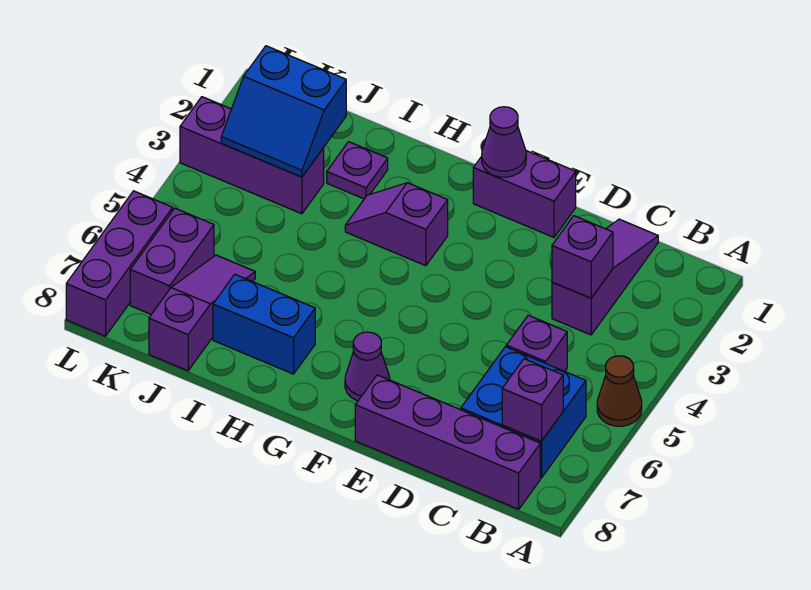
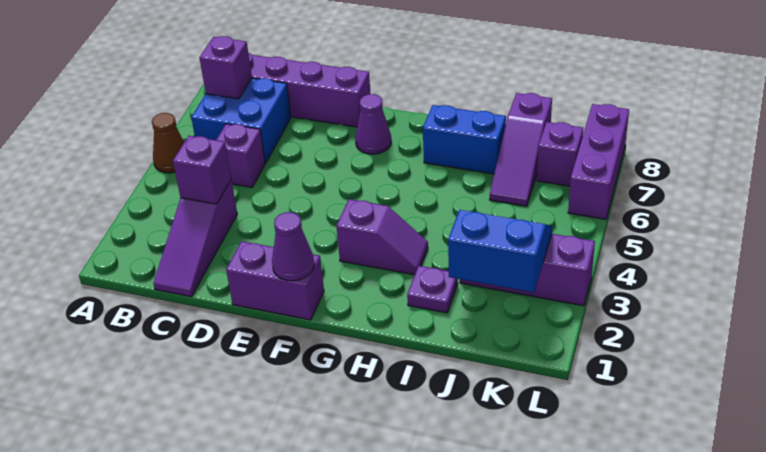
purple 1x2 brick [130,208,214,314] -> purple 1x1 brick [537,122,583,186]

